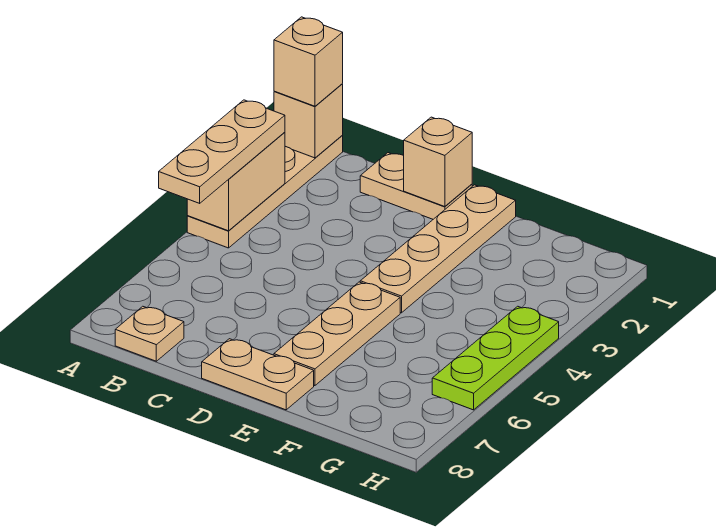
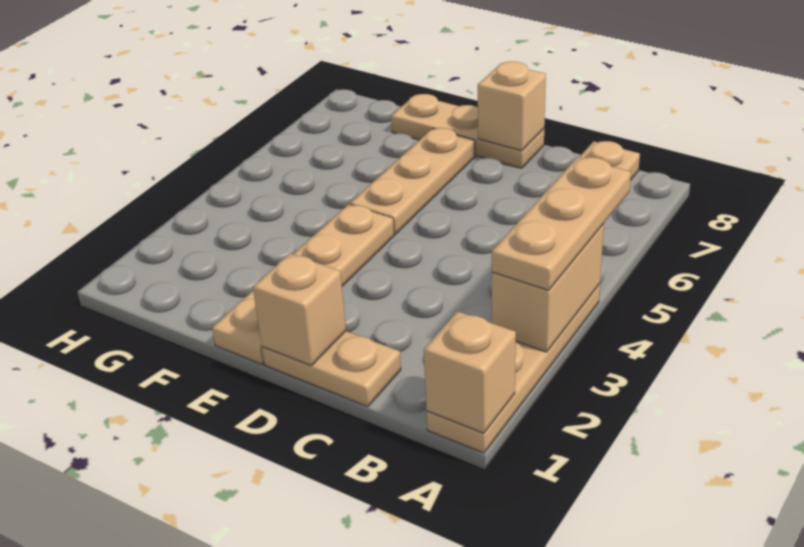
tan 1x1 brick [274,17,343,106] -> tan 1x1 brick moved to [478,62,546,151]
tan 1x2 plate [202,339,314,410] -> tan 1x3 plate [391,94,544,168]
lime 1x3 plate [432,306,559,410] -> none

